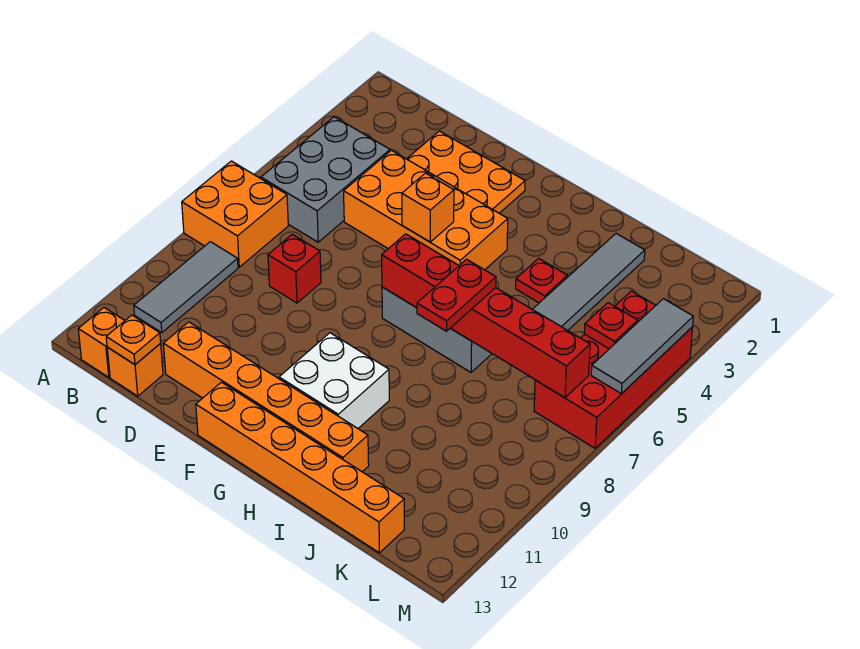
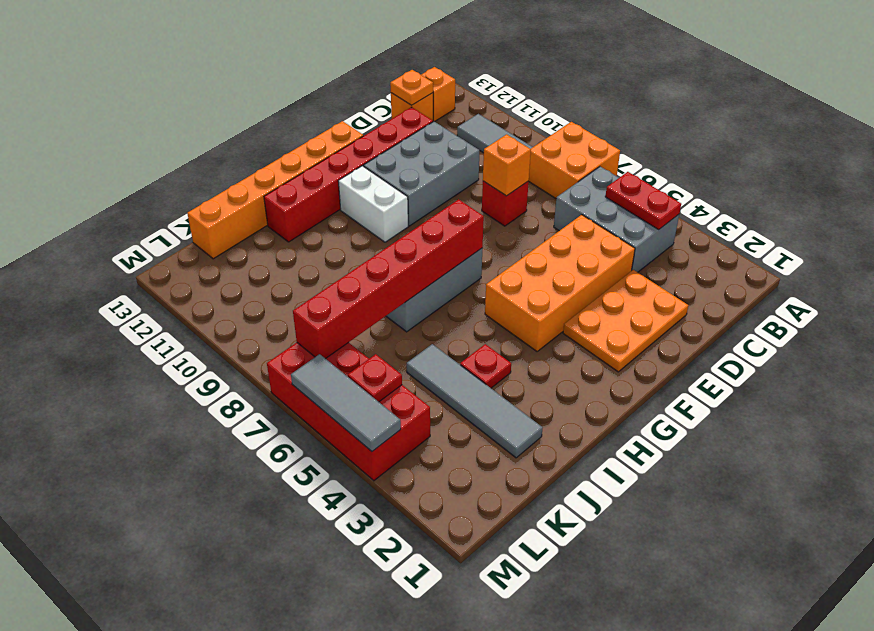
none -> grey 2x3 brick [364,121,480,226]
orange 1x6 brick [163,322,369,472] -> red 1x6 brick [264,107,433,242]
orange 1x1 brick [402,173,454,242] -> orange 1x1 brick moved to [483,134,531,196]
white 2x2 brick [279,333,389,428] -> white 1x2 brick [338,166,408,242]
red 1x2 plate [417,259,496,331] -> red 1x2 plate moved to [605,172,681,229]

